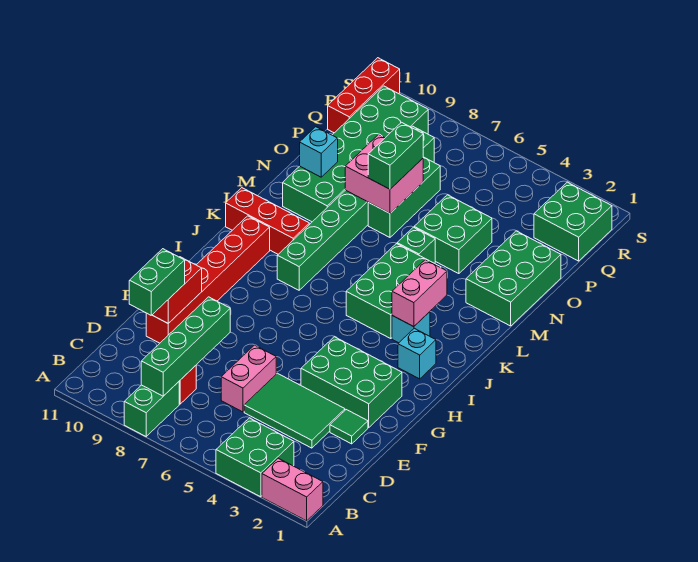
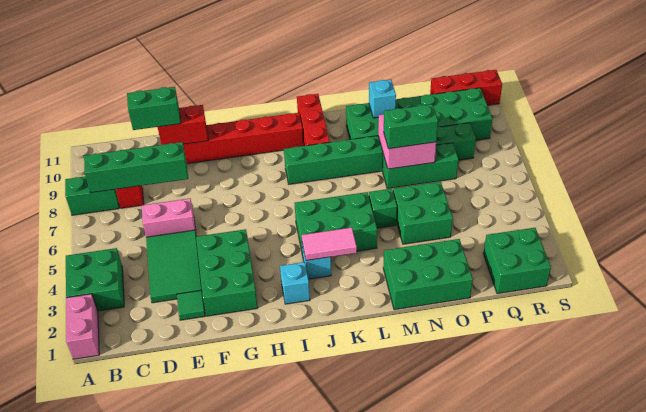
pink 1x2 brick [392,260,447,327] -> pink 1x2 tile [302,228,357,261]

